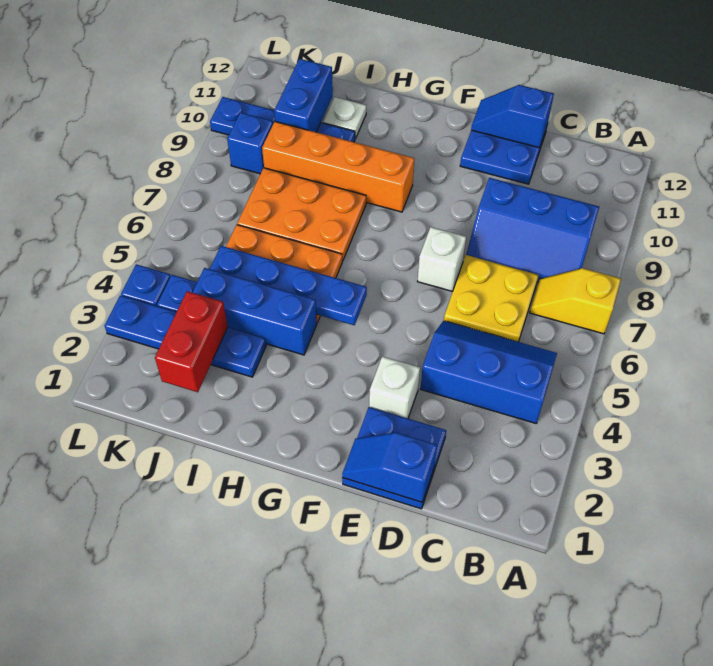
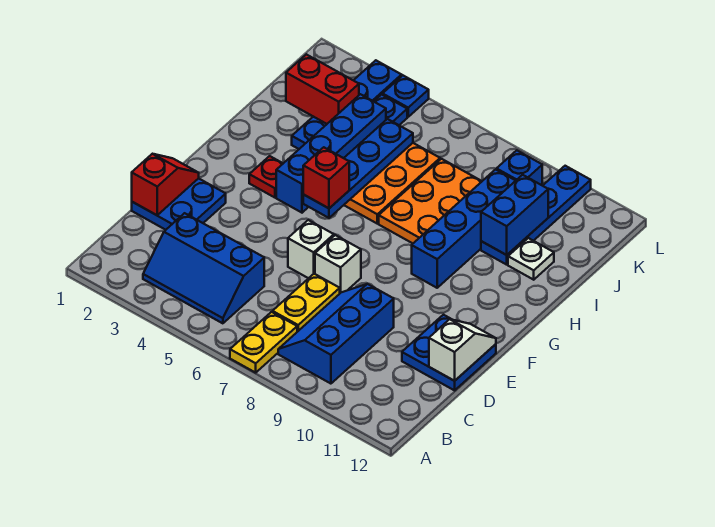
yellow 1x2 slope [530,268,621,334] -> yellow 1x2 plate [230,312,297,373]
blue 2x3 slope [420,321,557,424] -> blue 2x3 slope turned to [143,213,264,323]
yellow 2x2 plate [444,255,539,342] -> yellow 1x2 plate [273,274,340,332]
blue 1x2 slope [342,433,437,502] -> red 1x2 slope [132,154,199,215]
blue 1x2 slope [471,85,554,148] -> white 1x2 slope [429,319,496,381]
white 1x1 brick [369,356,420,418] -> white 1x1 brick moved to [288,220,334,278]
none -> red 1x1 plate [249,156,283,198]
none -> red 1x1 brick [303,147,349,208]
orange 1x4 brick [262,122,414,212] -> blue 1x4 brick [412,170,516,288]
blue 1x3 brick [192,268,317,355] -> blue 1x4 brick [276,94,386,213]
blue 1x2 brick [274,59,333,132] -> blue 1x2 brick turned to [481,175,548,255]

